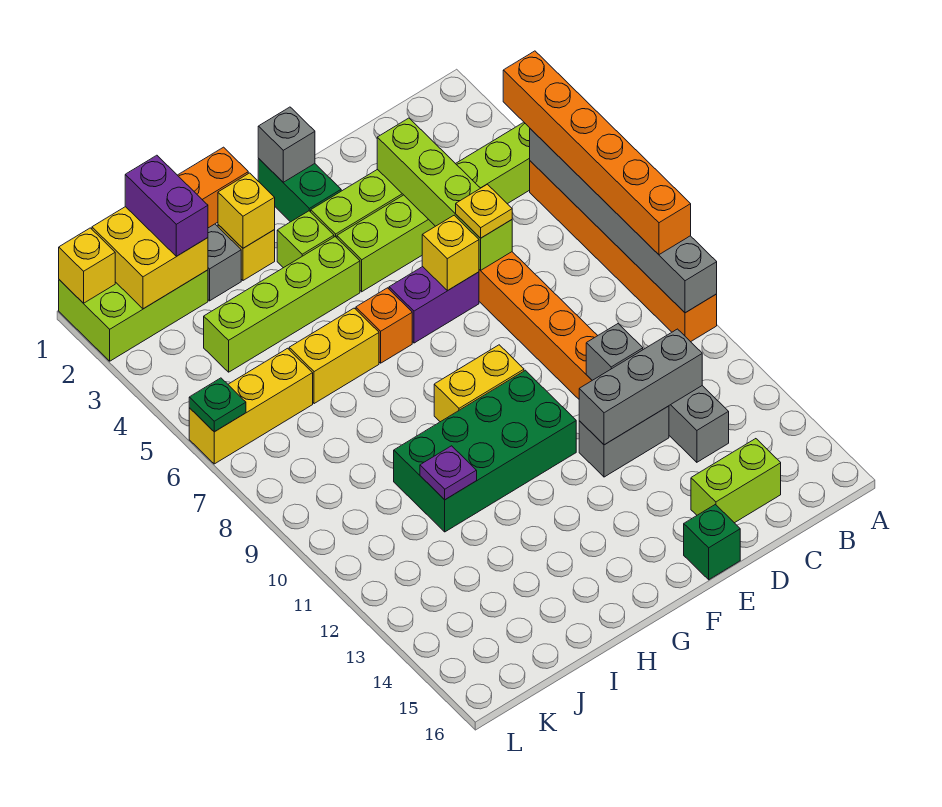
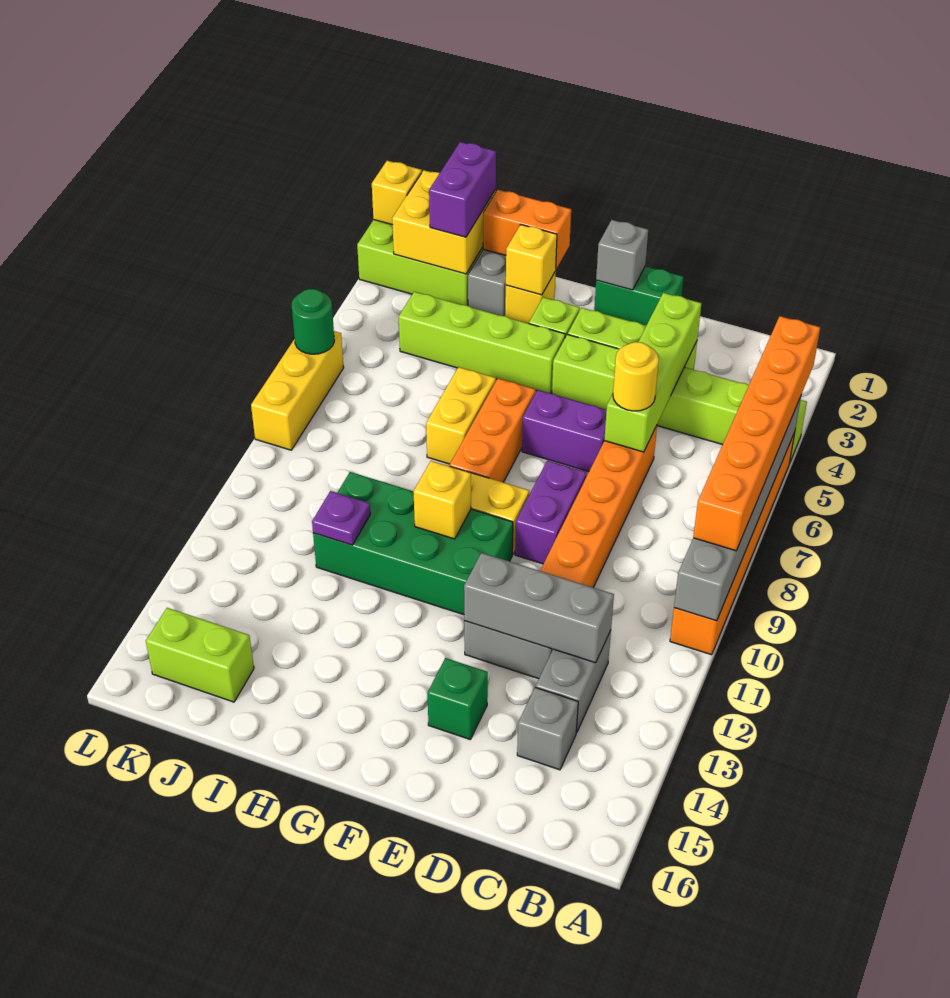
lime 1x2 brick [691,439,781,523] -> lime 1x2 brick moved to [146,608,254,702]
yellow 1x1 plate [456,184,512,238] -> yellow 1x1 round brick [613,342,659,411]
grey 1x1 brick [586,324,643,380] -> grey 1x1 brick moved to [517,687,578,770]
yellow 1x1 brick [422,215,479,291] -> yellow 1x1 brick moved to [414,461,471,539]
none -> purple 1x2 brick [515,460,587,564]
green 1x1 brick [684,505,740,580] -> green 1x1 brick moved to [428,658,488,739]
green 1x2 brick [258,159,341,222] -> green 1x2 brick turned to [594,266,684,326]
orange 1x1 brick [356,288,412,363] -> orange 1x3 brick [450,378,536,482]
yellow 1x2 brick [289,308,379,404] -> yellow 1x2 brick turned to [426,367,496,464]
yellow 1x3 brick [189,348,313,464] -> yellow 1x3 brick turned to [251,331,344,450]
green 1x1 plate [189,378,246,432] -> green 1x1 round brick [292,289,334,354]

